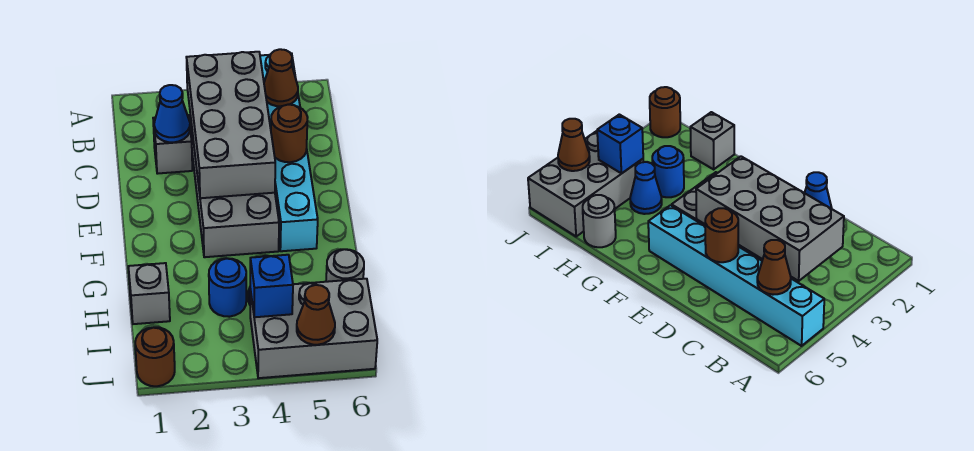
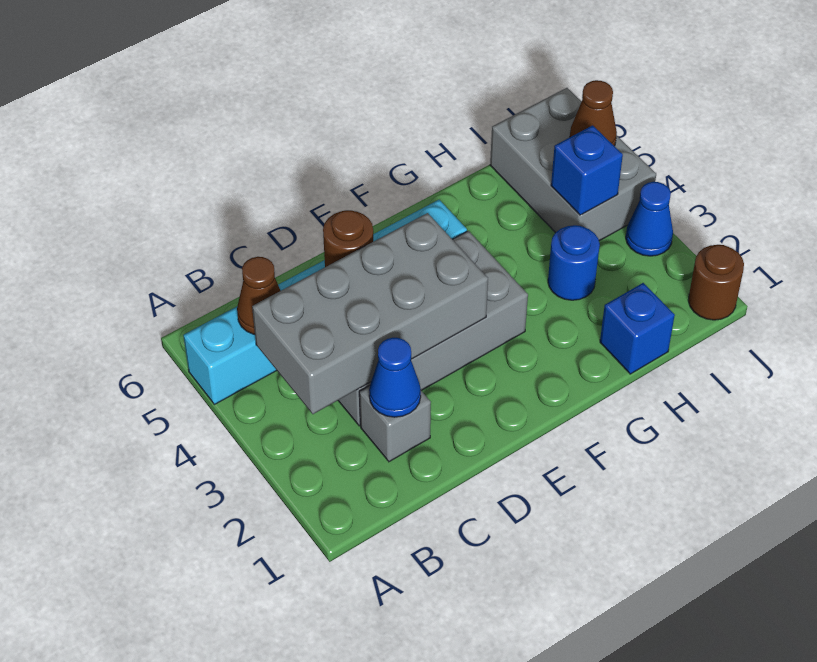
grey 1x1 brick [128,263,170,324] -> blue 1x1 brick [600,283,675,374]
blue 1x1 cone [630,162,662,214] -> blue 1x1 cone moved to [626,182,673,256]
grey 1x1 round brick [326,249,364,282] -> none

